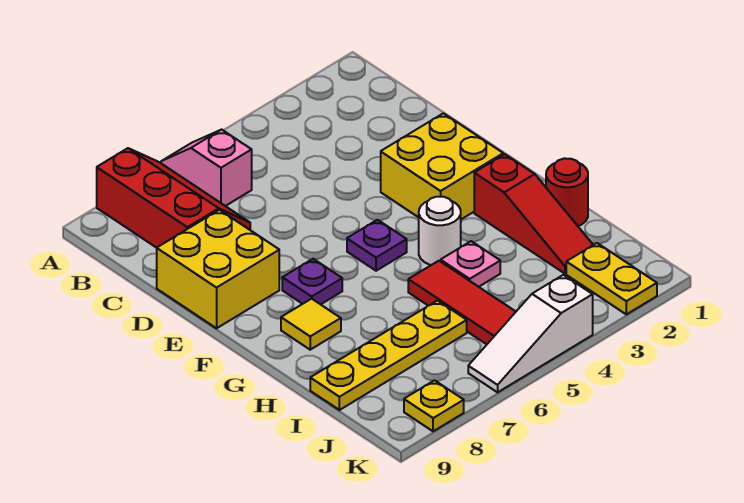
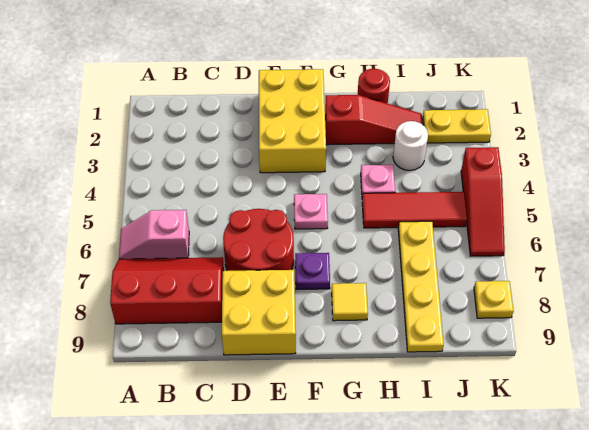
none -> red 2x2 round brick [223,209,294,271]
yellow 2x2 brick [381,113,503,219] -> yellow 2x3 brick [259,69,326,173]
purple 1x1 plate [347,220,407,271] -> pink 1x1 plate [294,194,328,229]
white 1x1 round brick [419,197,461,265] -> white 1x1 round brick moved to [393,121,428,170]
white 1x3 slope [468,275,593,392] -> red 1x3 slope [461,147,505,256]

